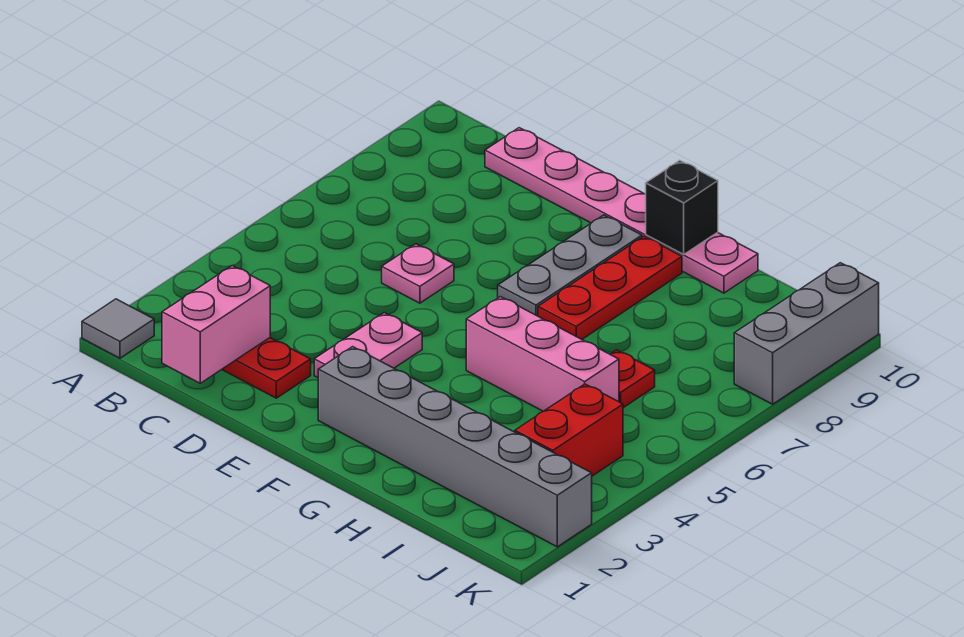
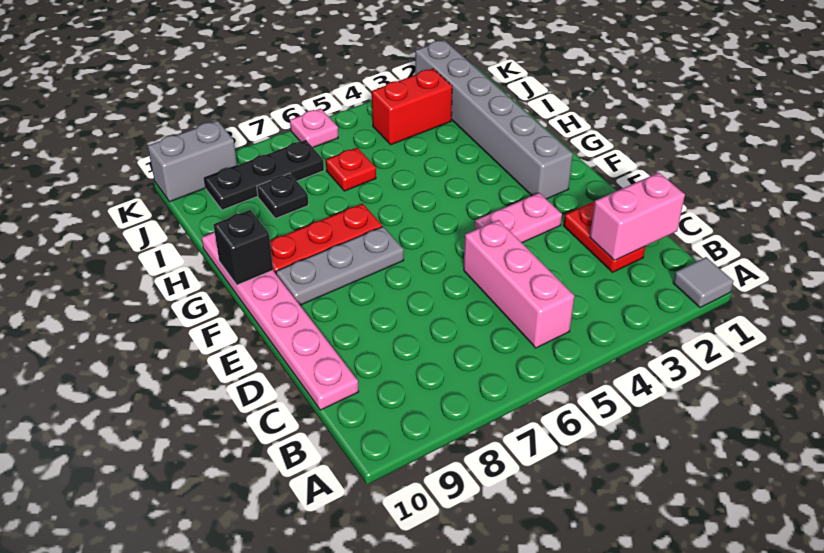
pink 1x1 plate [382,244,454,303] -> pink 1x1 plate moved to [290,109,338,147]
pink 1x3 brick [466,297,619,411] -> pink 1x3 brick moved to [464,220,574,348]
none -> black 1x1 plate [257,174,308,219]
none -> black 1x3 plate [204,140,324,210]
grey 1x3 brick [734,263,879,404] -> grey 1x2 brick [148,121,237,202]

